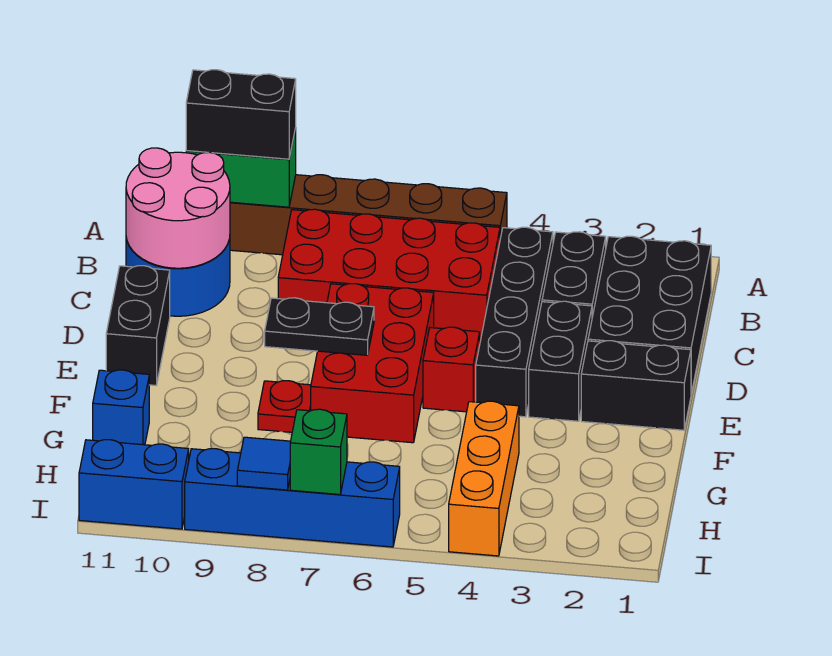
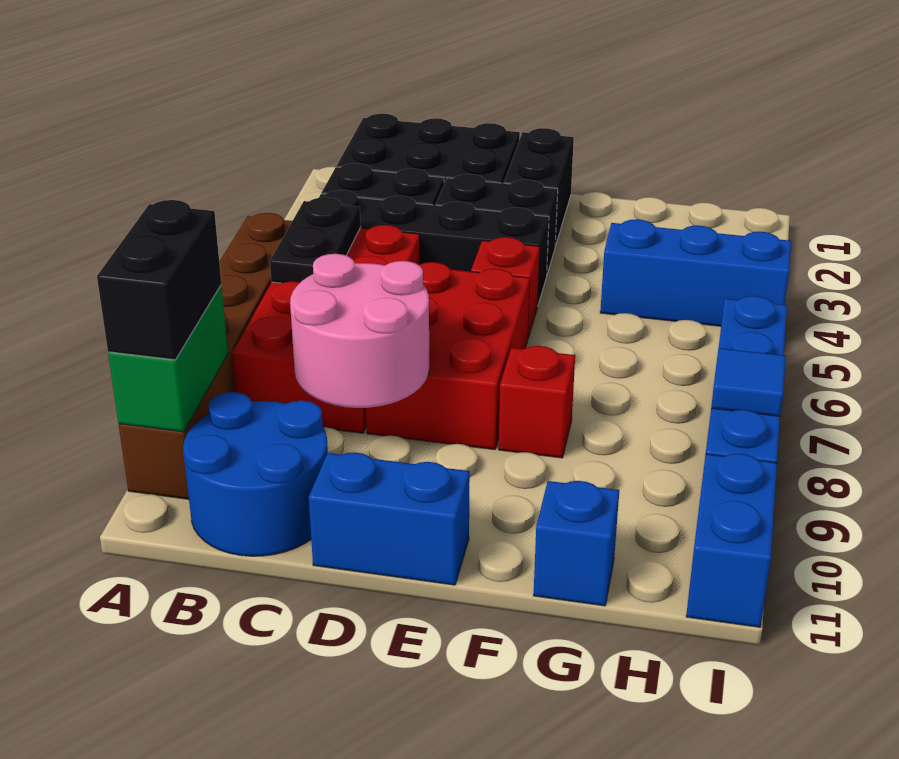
pink 2x2 round brick [126,148,230,268] -> pink 2x2 round brick moved to [290,254,430,408]
red 2x3 brick [311,284,434,443] -> red 2x3 brick turned to [366,262,530,450]
black 1x2 brick [106,266,170,385] -> blue 1x2 brick [309,453,470,585]
black 1x2 plate [265,298,374,355] -> black 1x2 plate moved to [270,197,361,283]
red 1x1 plate [258,381,311,432] -> red 1x1 brick [499,346,575,458]
orange 1x3 brick [449,401,519,556] -> blue 1x3 brick [600,219,791,326]
green 1x1 brick [290,409,347,495] -> none

